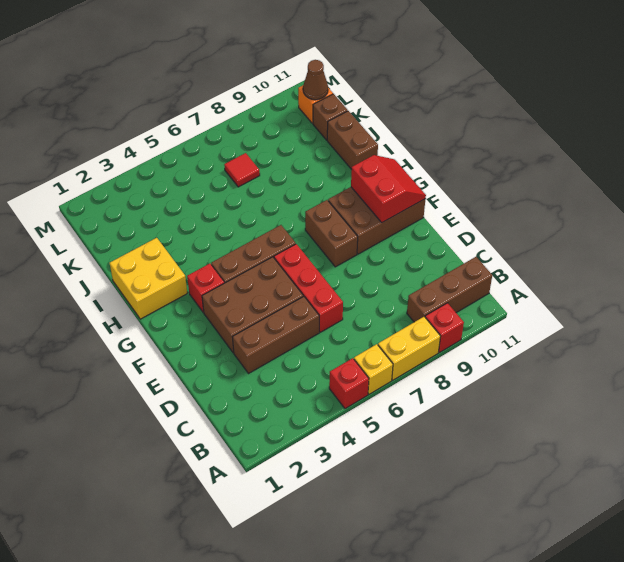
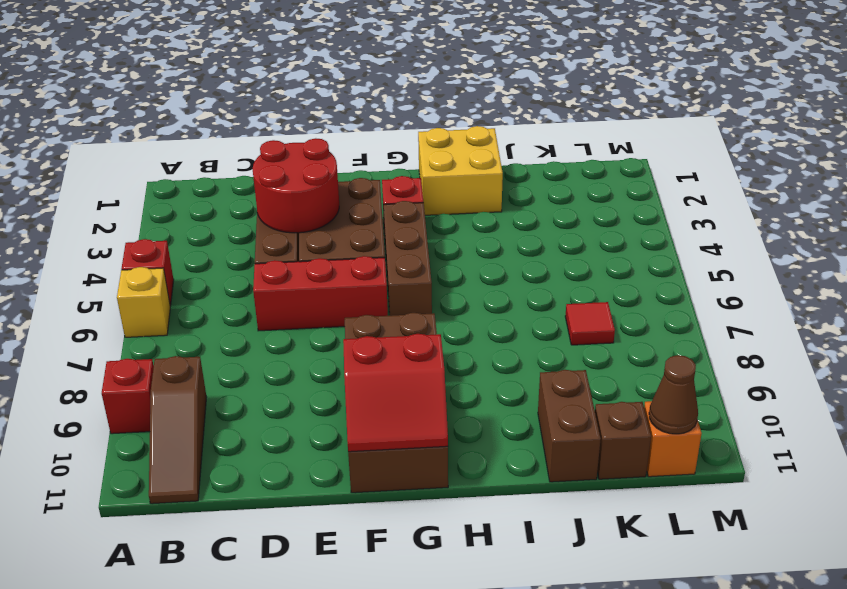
yellow 1x2 brick [378,317,441,380] -> none
brown 1x3 brick [407,257,492,322] -> brown 1x3 slope [149,356,207,504]
none -> red 2x2 round brick [253,138,339,233]
brown 1x2 brick [327,111,378,169] -> brown 1x2 brick turned to [538,370,601,482]

